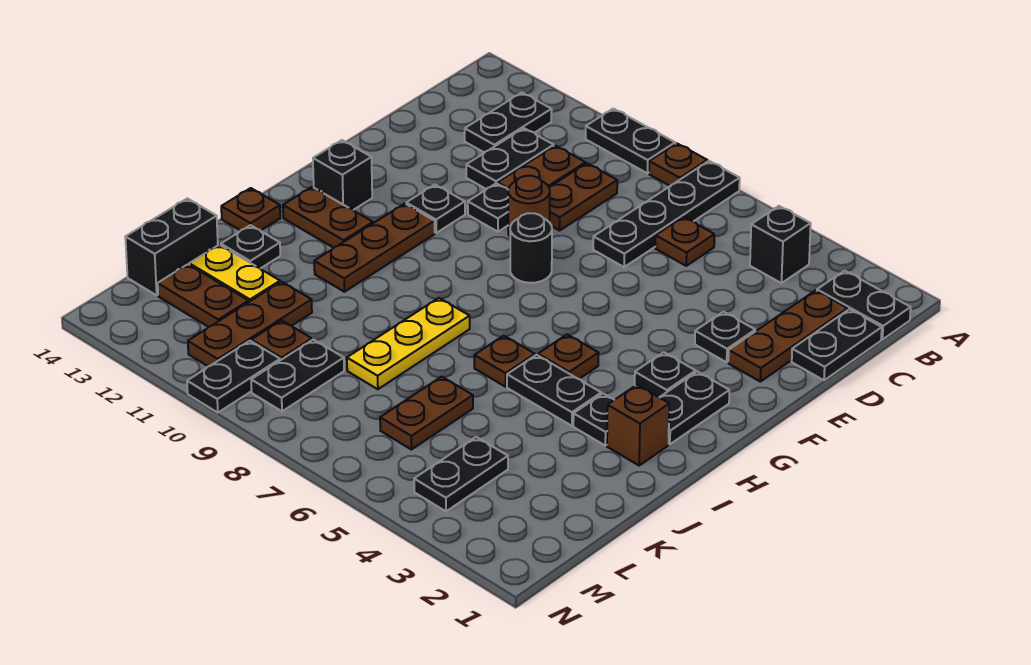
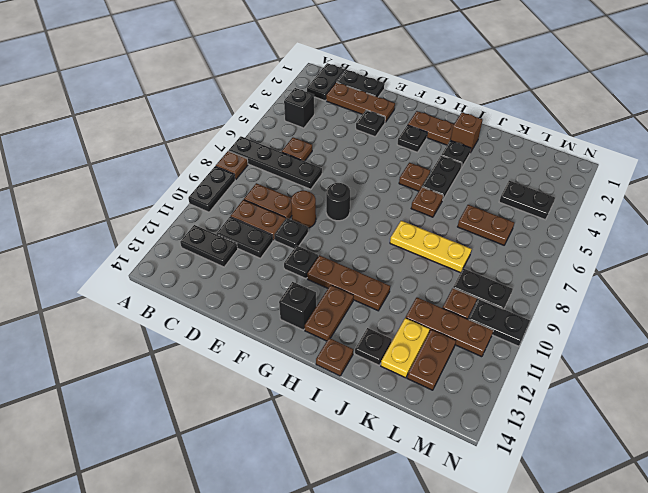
black 1x2 plate [659,372,729,444] -> brown 1x2 plate [408,111,454,145]
black 1x2 brick [125,198,218,295] -> none

